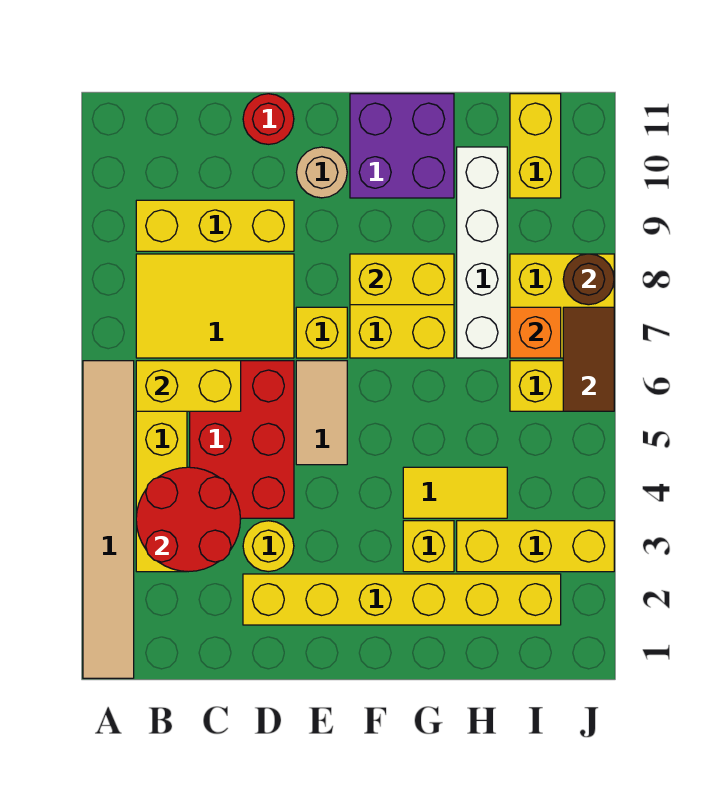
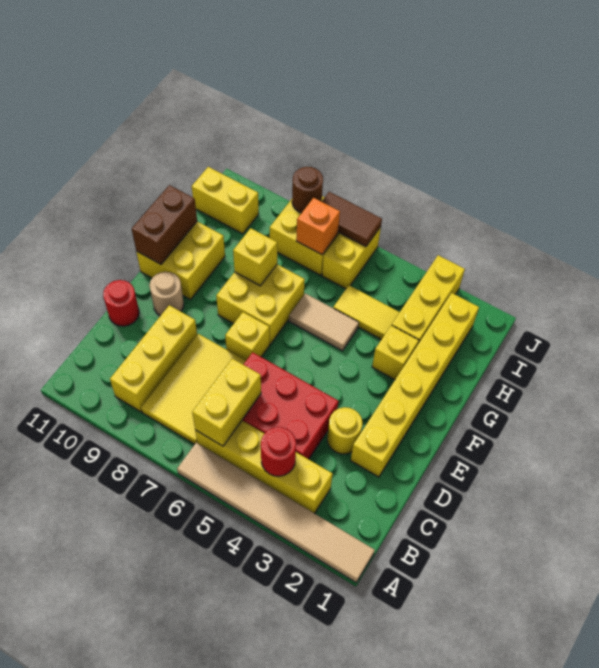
red 2x2 round brick [136,467,240,572] -> red 1x1 round brick [261,427,296,476]
tan 1x2 tile [296,361,347,465] -> tan 1x2 tile moved to [289,293,359,351]
yellow 1x2 brick [350,254,454,305] -> yellow 1x1 brick [233,228,277,286]
purple 2x2 brick [350,94,454,198] -> yellow 2x2 brick [136,222,225,300]
none -> brown 1x2 brick [132,185,197,264]
yellow 1x2 tile [403,467,507,518] -> yellow 1x2 tile turned to [333,285,400,339]
white 1x4 brick [457,147,507,358] -> none

